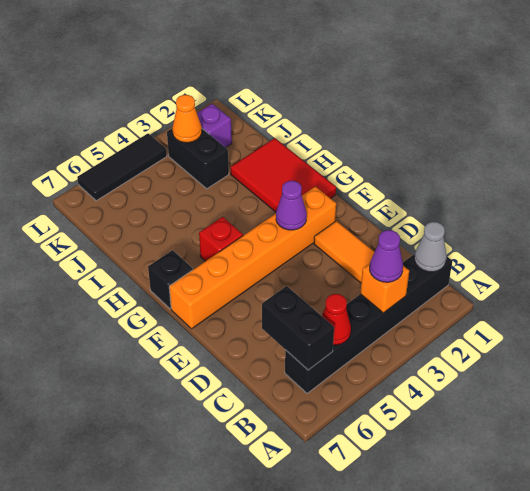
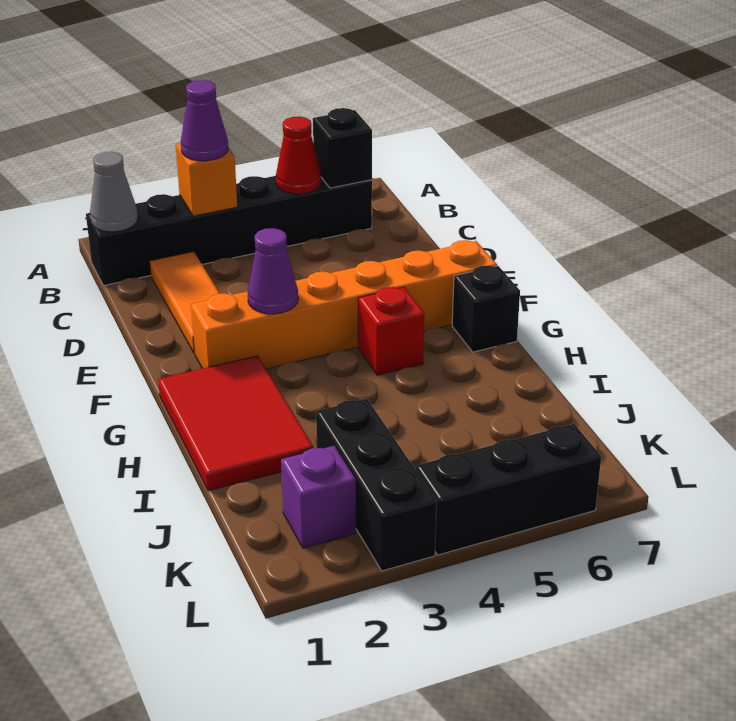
black 1x2 brick [262,286,334,370] -> black 1x1 brick [313,108,372,188]
black 1x2 brick [167,129,229,189] -> black 1x3 brick [316,399,437,571]
orange 1x1 cone [172,95,202,143] -> none
black 1x3 tile [77,134,167,201] -> black 1x3 brick [416,424,601,555]

